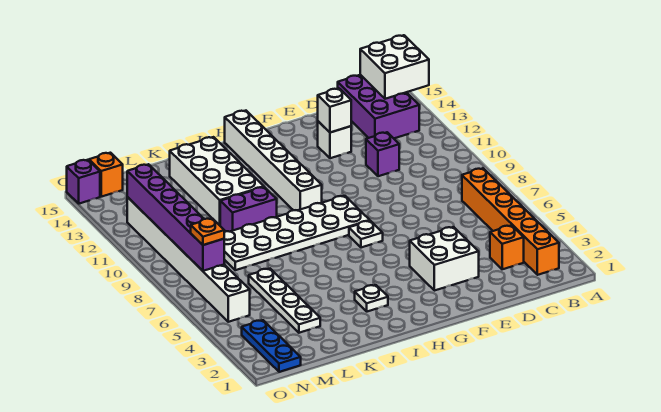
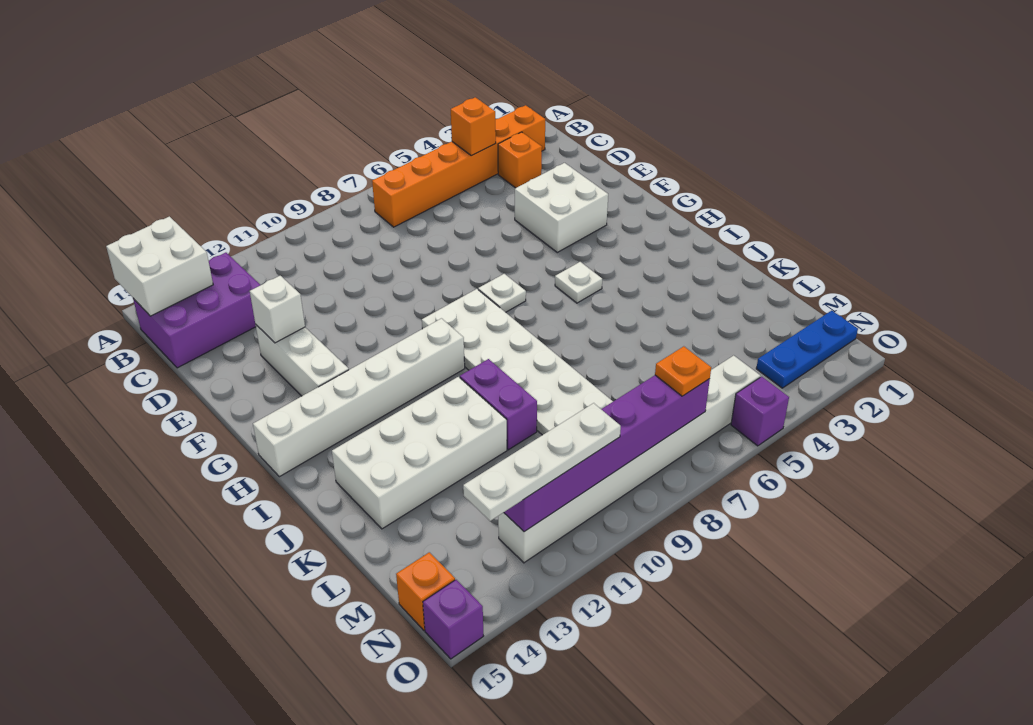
none -> orange 1x1 brick [451,97,496,156]
purple 1x1 brick [366,132,399,176] -> purple 1x1 brick moved to [731,377,789,446]
white 1x1 brick [318,121,351,158] -> white 1x3 brick [256,325,349,396]
white 1x1 plate [355,285,388,312] -> white 1x1 plate moved to [555,262,602,303]
white 1x4 plate [249,269,320,333] -> white 1x4 plate moved to [463,403,621,521]

